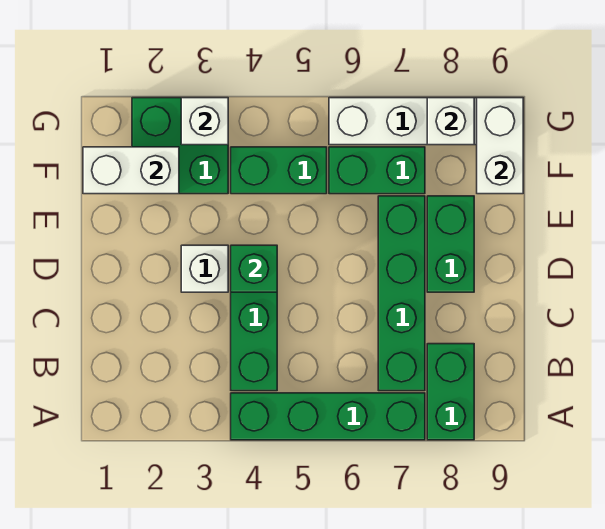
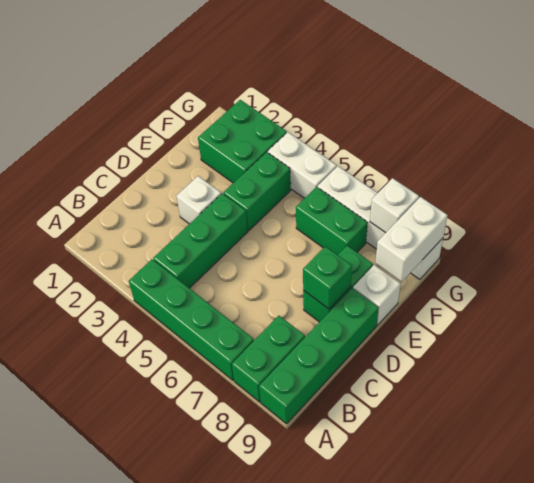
green 1x4 brick [378,196,425,391] -> green 1x4 brick moved to [259,288,379,424]
green 1x1 brick [231,245,277,292] -> green 1x1 brick moved to [303,246,352,309]
white 1x2 brick [83,147,179,194] -> white 1x2 brick moved to [268,132,337,198]
green 1x2 brick [231,147,327,194] -> green 1x2 brick turned to [224,152,291,231]
white 1x1 brick [181,98,228,145] -> white 1x1 brick moved to [353,265,401,325]

